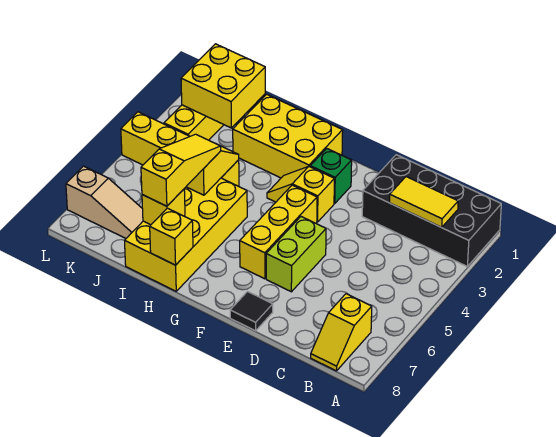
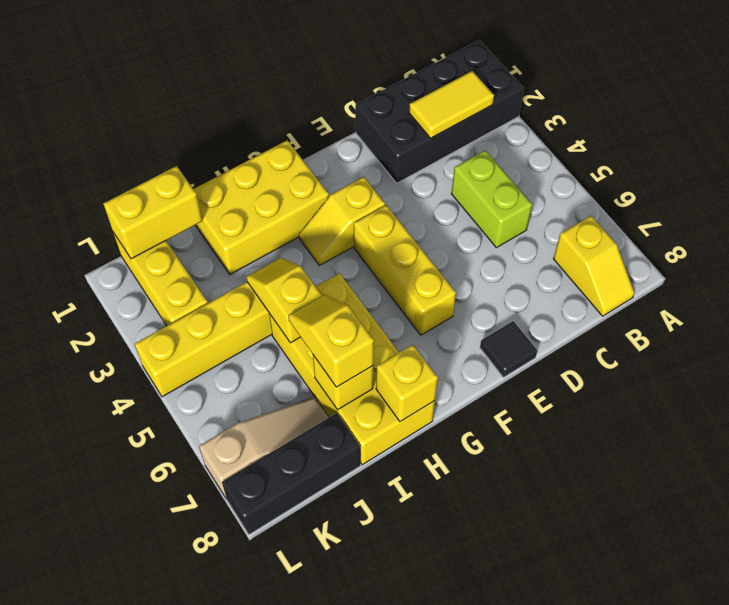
lime 1x2 brick [266,217,326,292] -> lime 1x2 brick moved to [451,150,532,248]
green 1x1 brick [310,149,352,203] -> none
yellow 1x3 slope [141,134,221,206] -> yellow 1x2 slope [288,295,374,387]
yellow 2x2 brick [181,44,265,128] -> yellow 1x2 brick [103,166,202,259]
none -> black 1x3 brick [222,413,360,535]

